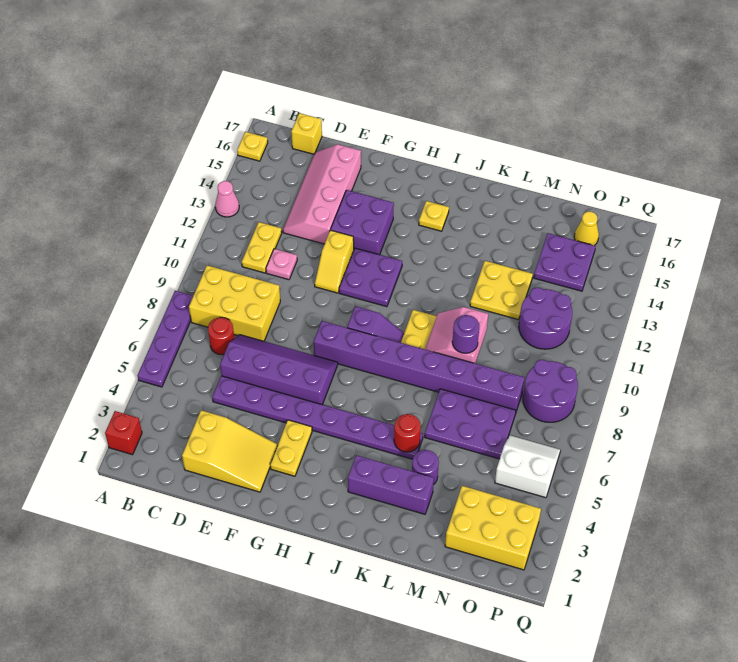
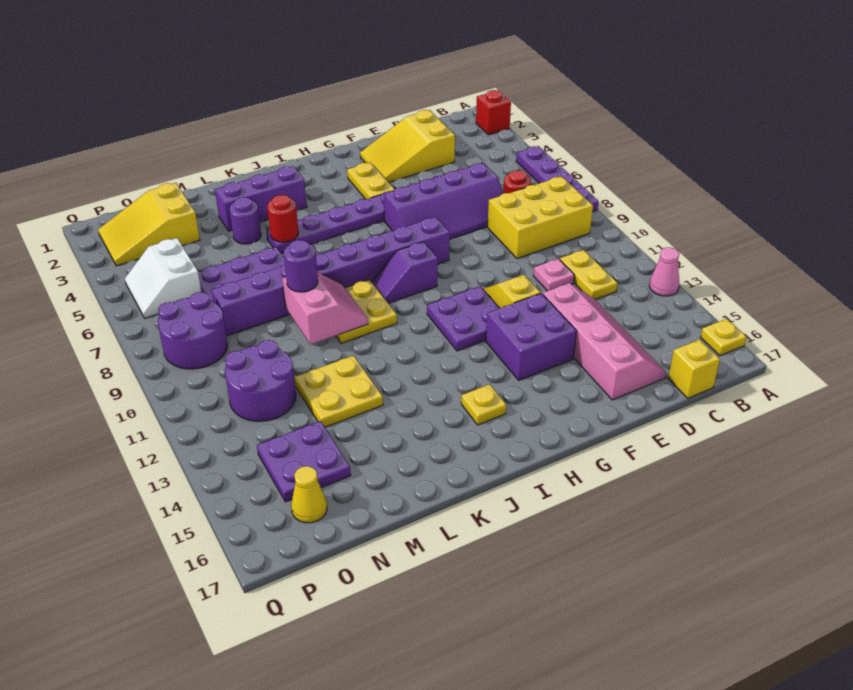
yellow 2x3 brick [445,486,541,570] -> yellow 2x3 slope [98,183,200,266]
white 2x2 slope [495,435,560,498] -> white 2x2 slope turned to [125,238,201,318]

